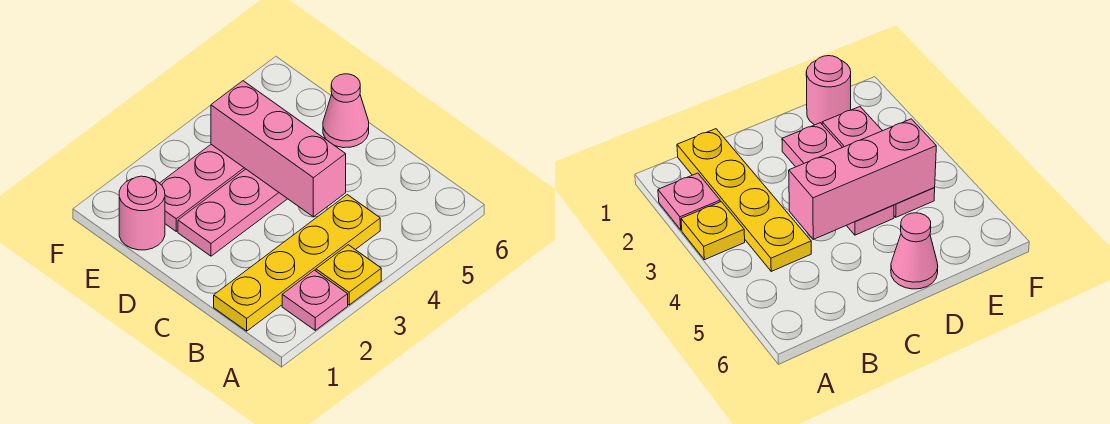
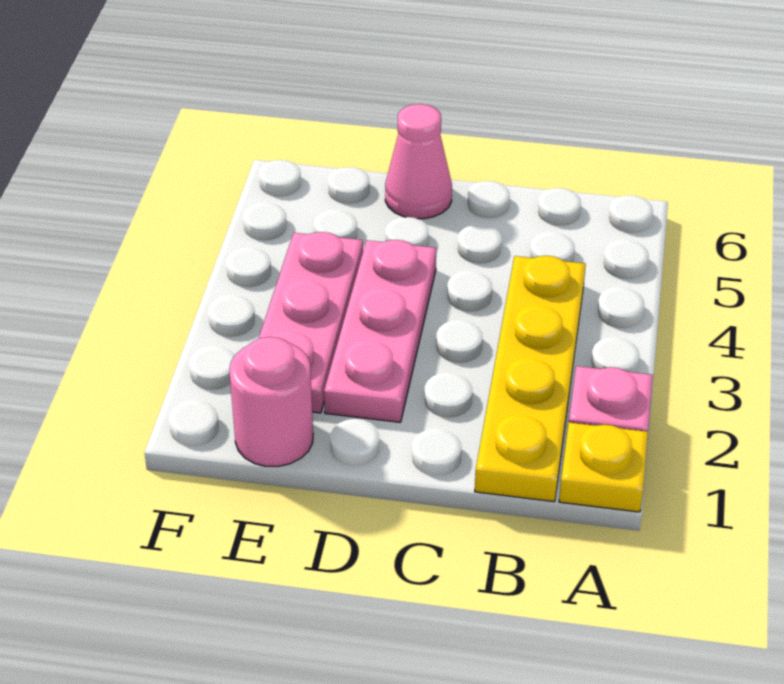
yellow 1x1 plate [316,245,381,305] -> yellow 1x1 plate moved to [559,422,648,512]
pink 1x3 brick [211,81,346,217] -> none

